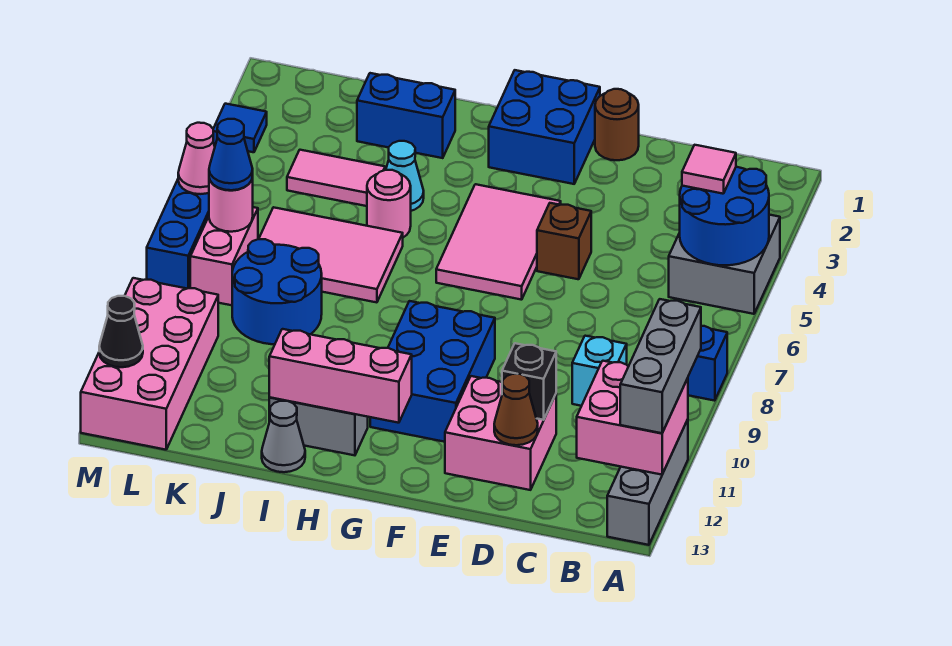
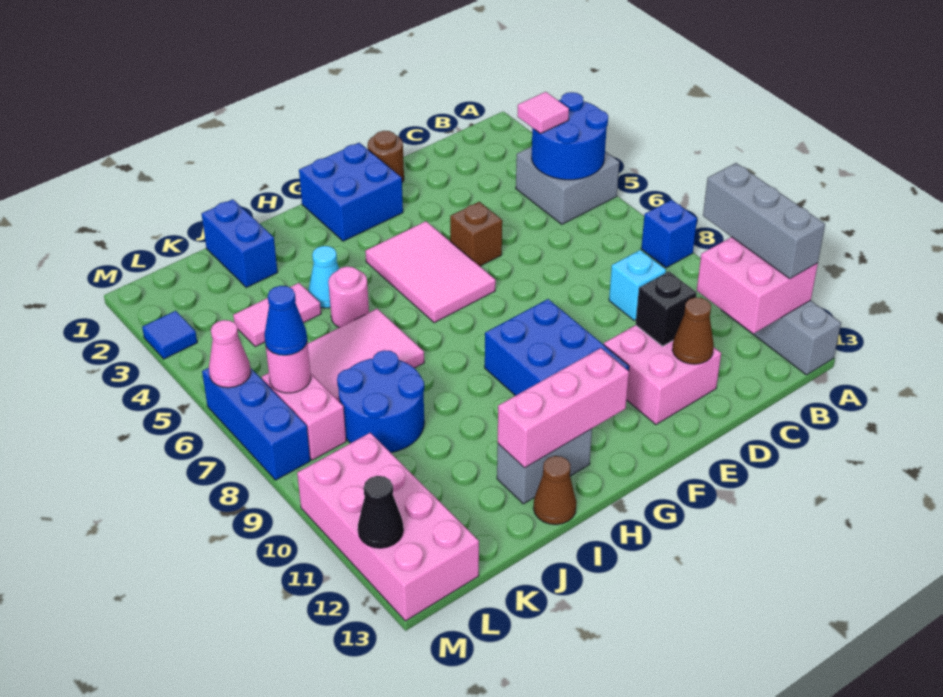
blue 1x2 brick [357,73,455,158] -> blue 1x2 brick turned to [202,199,278,287]
grey 1x1 cone [262,401,305,472] -> brown 1x1 cone [533,456,576,525]

